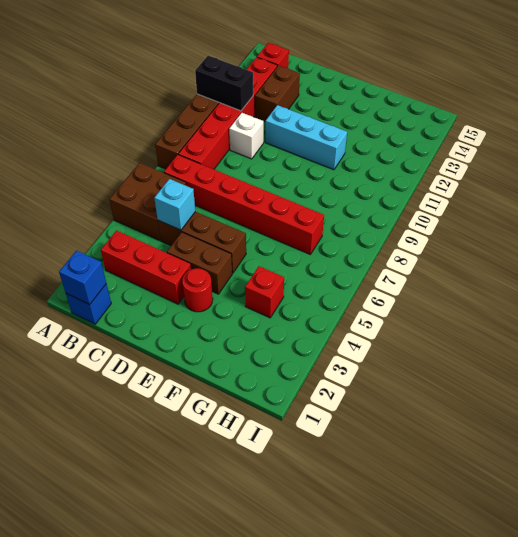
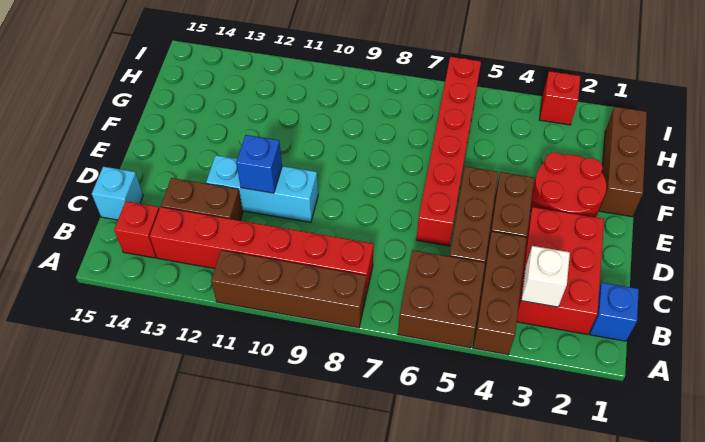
none -> brown 1x3 brick [473,231,527,355]
black 1x2 brick [195,56,253,111] -> none
blue 1x1 brick [59,251,106,305] -> blue 1x1 brick moved to [236,135,282,193]
red 1x3 brick [101,230,191,304] -> red 2x3 brick [517,207,604,334]
red 1x6 brick [164,155,324,254] -> red 1x6 brick moved to [416,57,481,246]
cyan 1x1 brick [154,179,195,230] -> cyan 1x1 brick moved to [92,167,143,220]
white 1x1 brick [229,113,264,159] -> white 1x1 brick moved to [521,246,570,307]
cyan 1x3 brick [265,105,347,170] -> cyan 1x3 brick turned to [206,155,318,222]
red 1x1 round brick [182,268,213,312] -> red 2x2 round brick [530,153,607,217]
none -> brown 1x3 brick [599,107,647,217]
red 1x1 brick [245,266,284,318] -> red 1x1 brick moved to [540,71,581,125]

